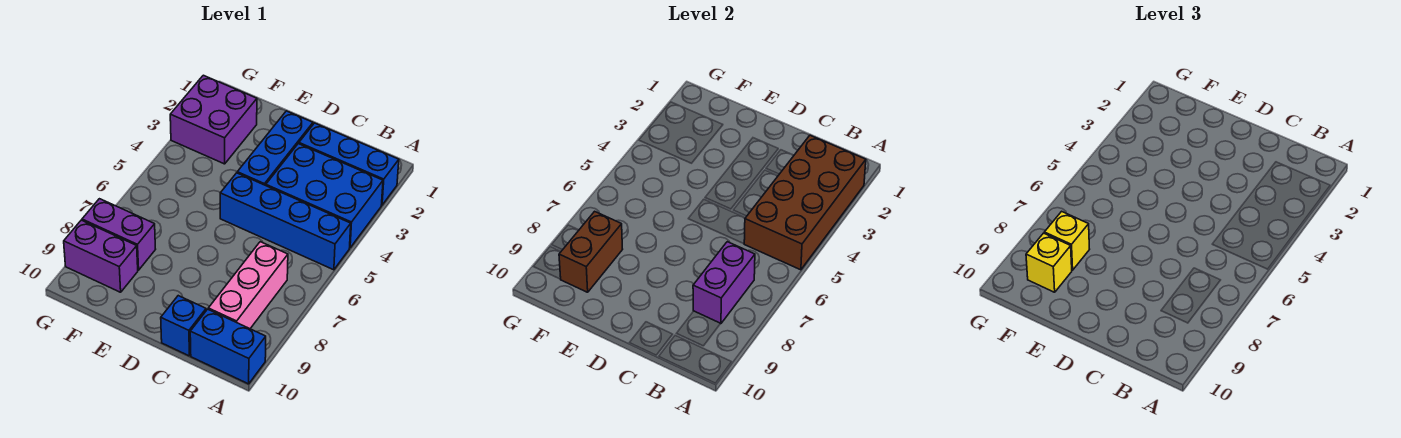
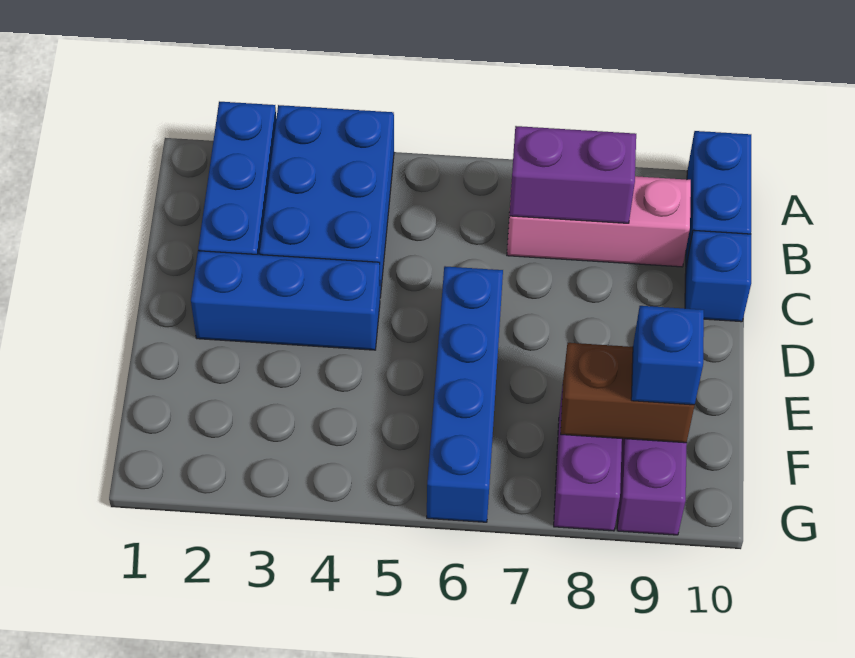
brown 2x4 brick [744,135,866,270] -> none
blue 1x4 brick [220,173,351,270] -> blue 1x4 brick moved to [427,266,503,522]
purple 2x2 brick [170,75,257,164] -> none
yellow 1x1 brick [1044,211,1090,270] -> none
yellow 1x1 brick [1026,233,1072,292] -> blue 1x1 brick [631,306,704,405]

